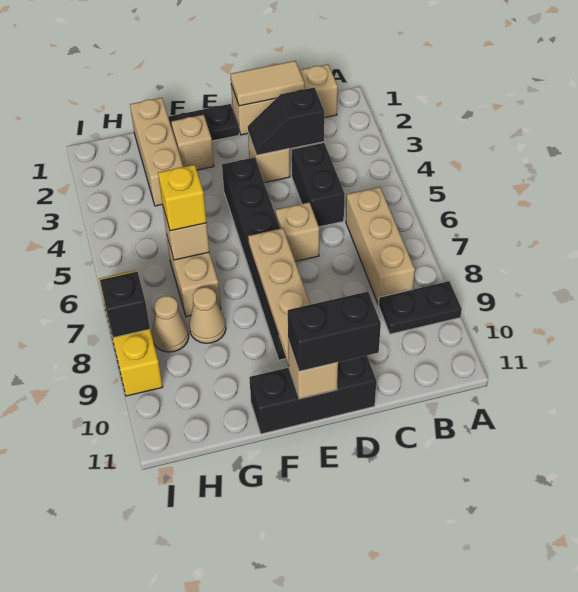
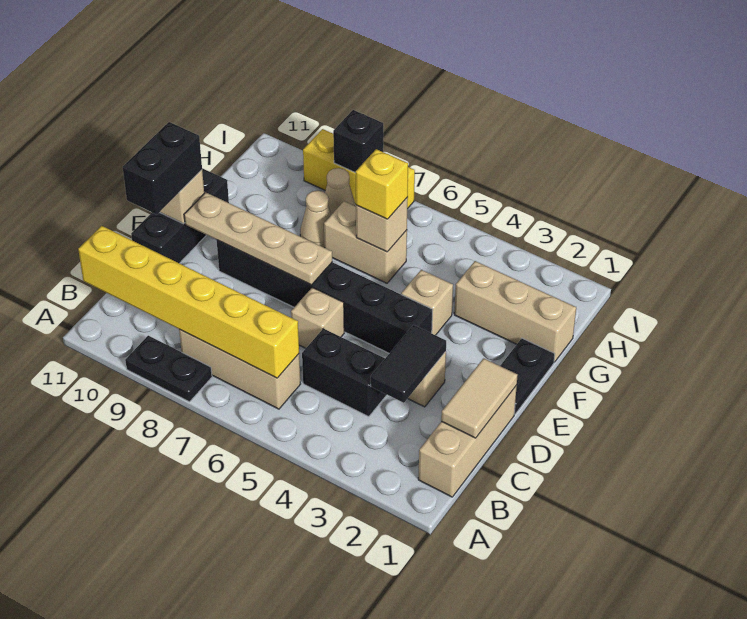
black 1x2 plate [379,281,462,334] -> black 1x2 plate turned to [125,336,212,402]
none -> yellow 1x6 brick [78,226,299,378]
black 1x2 slope [248,87,324,155] -> black 1x2 tile [371,325,446,403]
tan 1x1 brick [171,115,214,170] -> tan 1x1 brick moved to [401,270,453,335]

